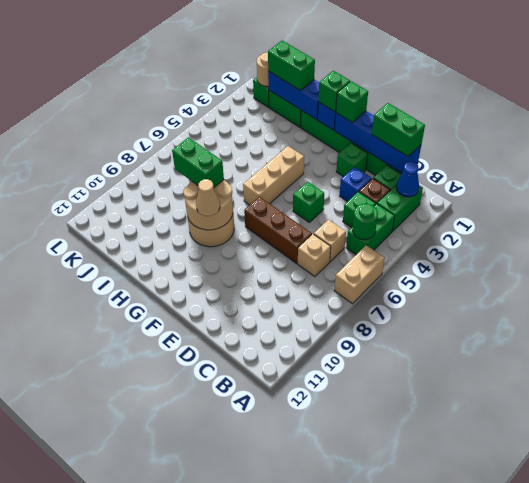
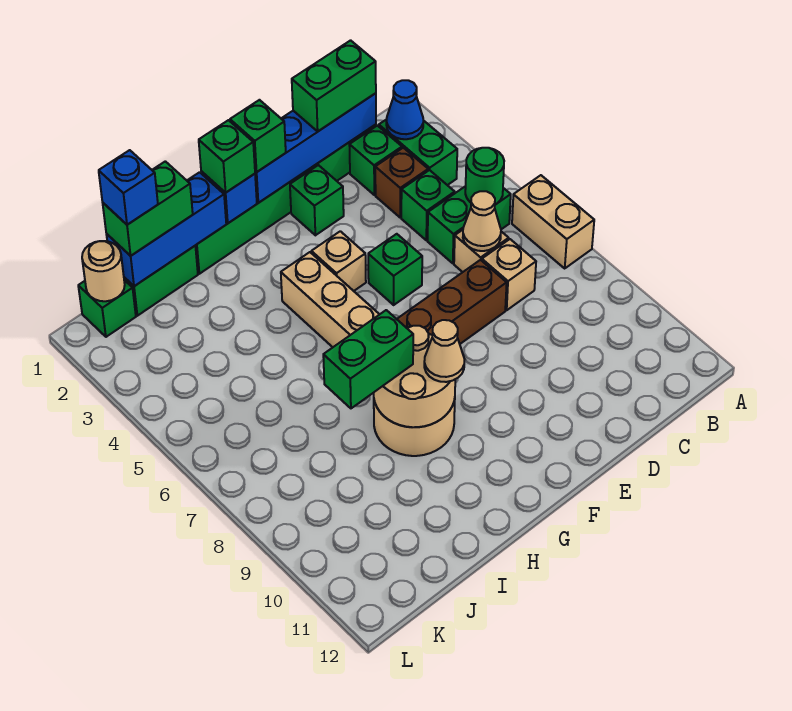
green 1x2 brick [346,204,395,255] -> green 1x2 brick turned to [428,186,511,263]
none -> tan 1x1 cone [463,191,501,251]
blue 1x1 brick [340,167,372,202] -> blue 1x1 brick moved to [99,150,158,225]
none -> tan 1x1 brick [311,231,366,291]

